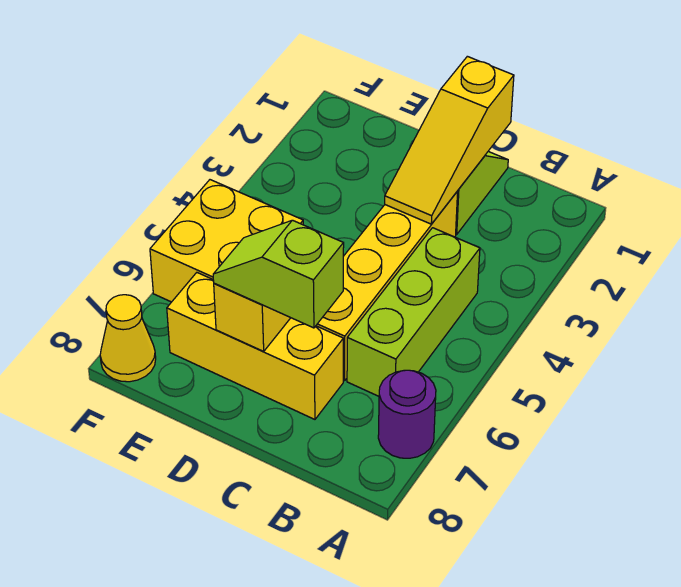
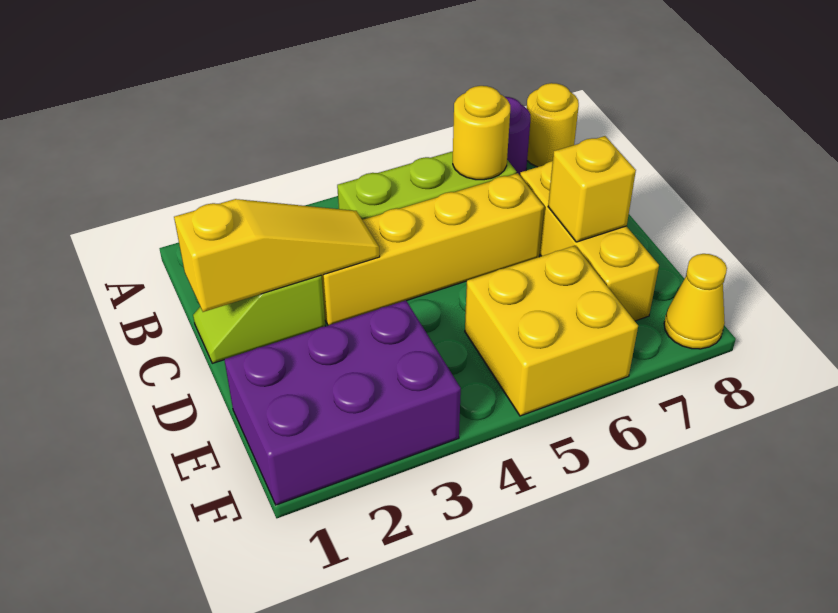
none -> yellow 1x1 round brick [527,83,579,167]
none -> yellow 1x1 round brick [453,86,510,180]
lime 1x2 slope [213,220,344,328] -> none
none -> purple 2x3 brick [224,300,461,505]

